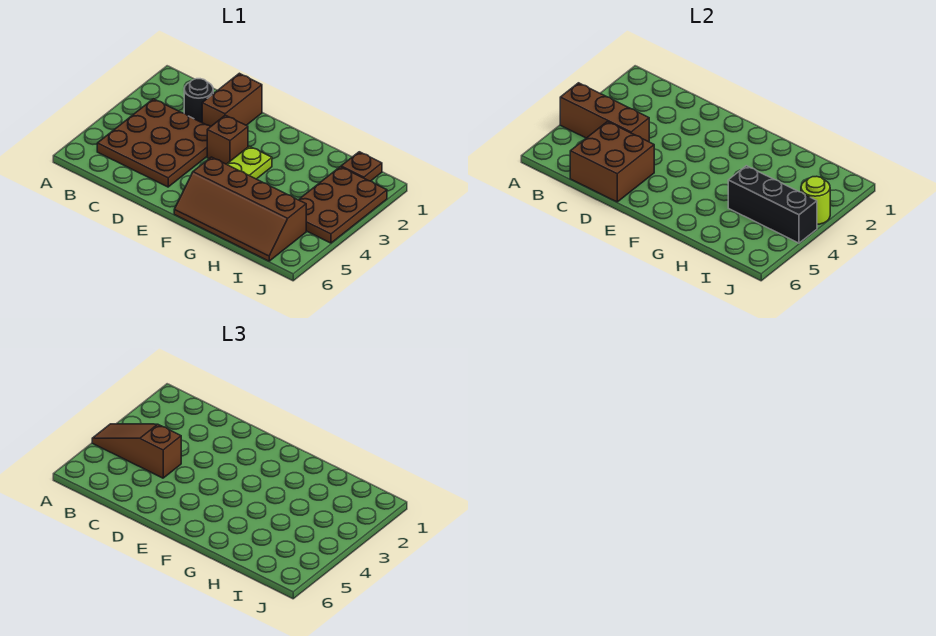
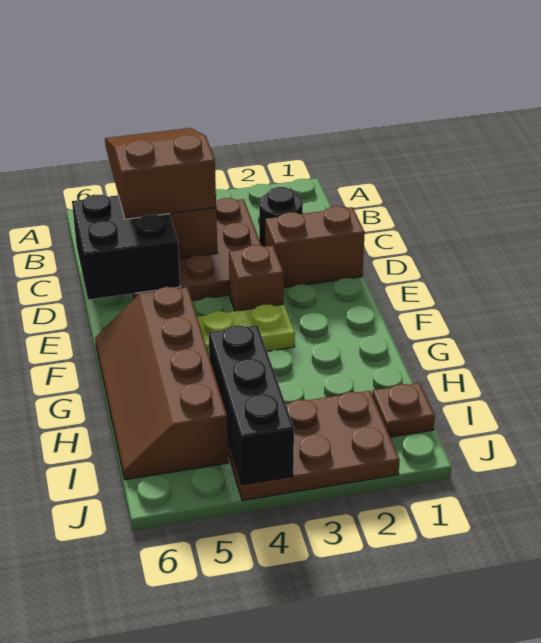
brown 1x3 slope [92,424,181,478] -> brown 2x3 slope [105,128,216,219]
brown 2x2 brick [570,122,654,202] -> black 2x2 brick [72,194,180,300]
lime 1x1 round brick [801,176,830,224] -> none

